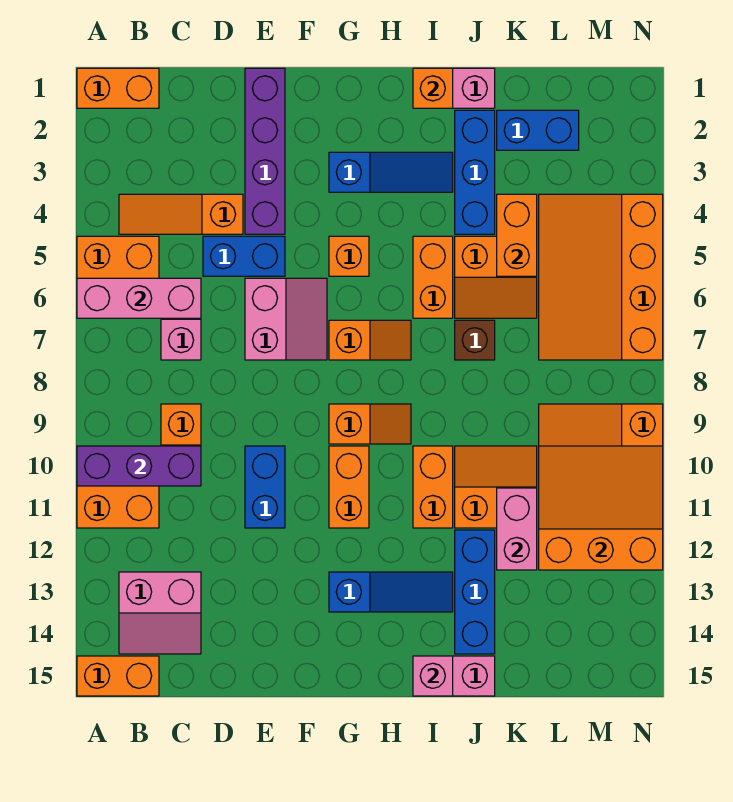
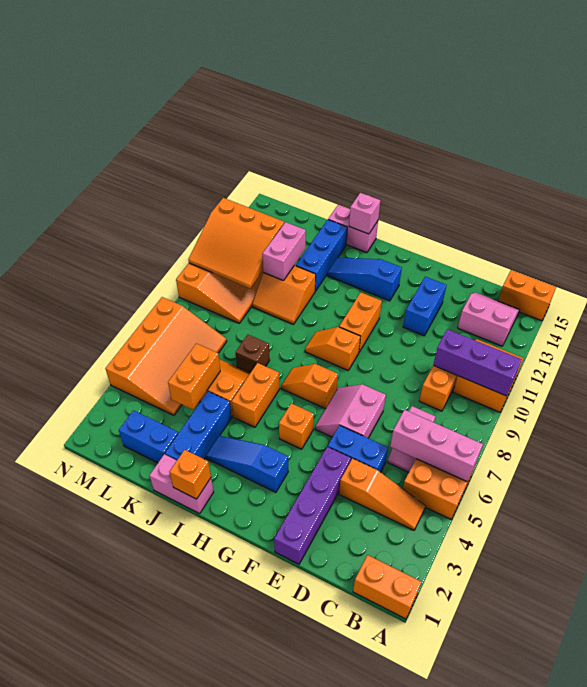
blue 1x2 brick [245,446,285,528] -> blue 1x2 brick moved to [403,277,447,336]
orange 1x2 brick [413,446,453,528] -> none

